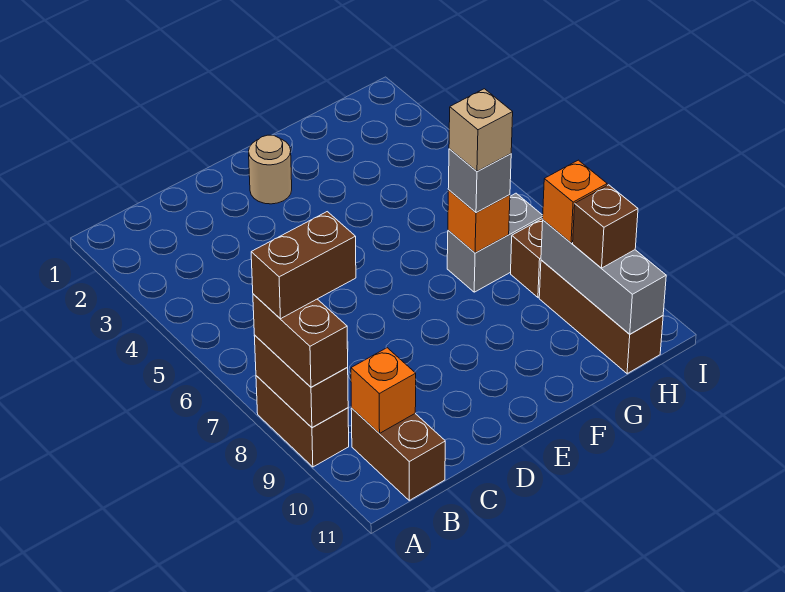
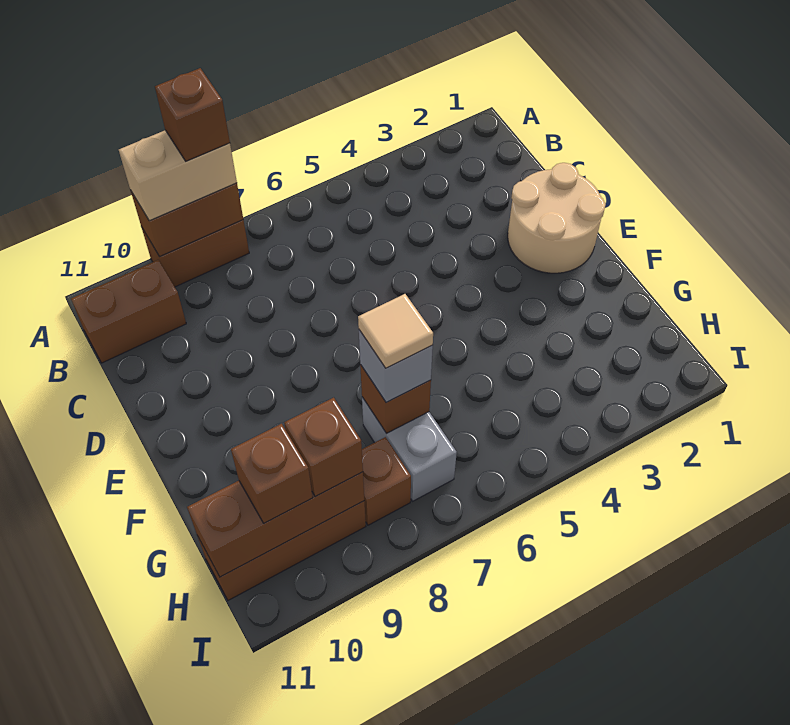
brown 1x2 brick [253,294,348,387] -> tan 1x2 brick [119,130,237,221]
brown 1x2 brick [251,212,356,319] -> brown 1x1 brick [155,68,230,161]
orange 1x1 brick [351,348,416,433] -> none
tan 1x1 round brick [249,135,292,204] -> tan 2x2 round brick [508,163,606,273]
orange 1x1 brick [448,190,510,253] -> brown 1x1 brick [360,365,431,433]
tan 1x1 brick [449,89,513,171] -> tan 1x1 tile [358,294,433,368]
grey 1x3 brick [541,220,666,334] -> brown 1x3 brick [187,472,364,577]
orange 1x1 brick [543,160,607,243] -> brown 1x1 brick [284,398,363,497]

